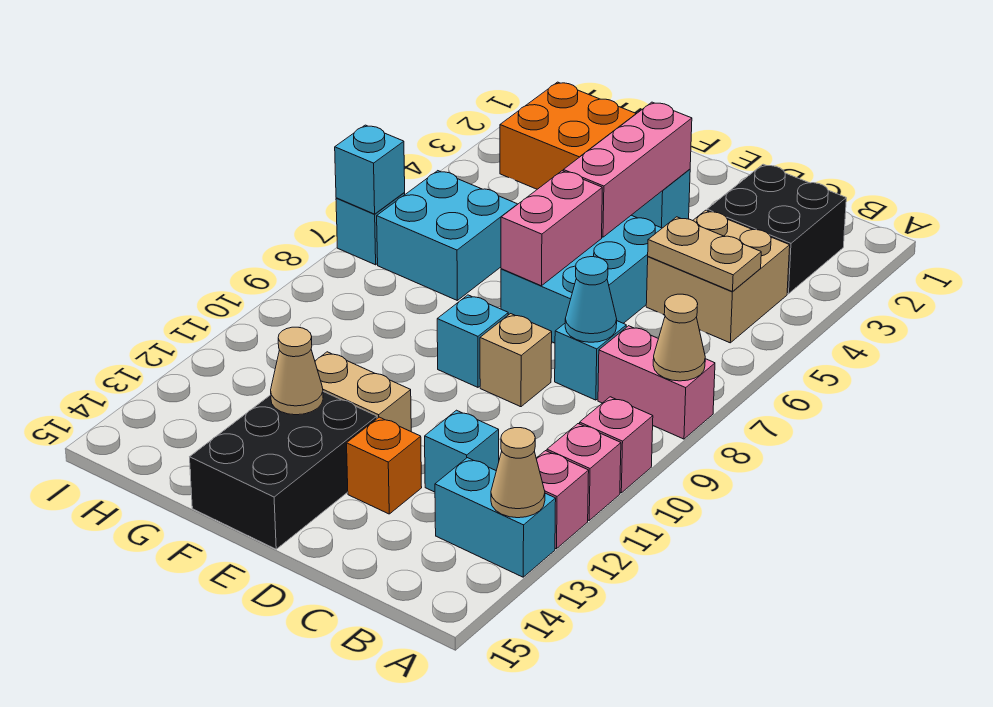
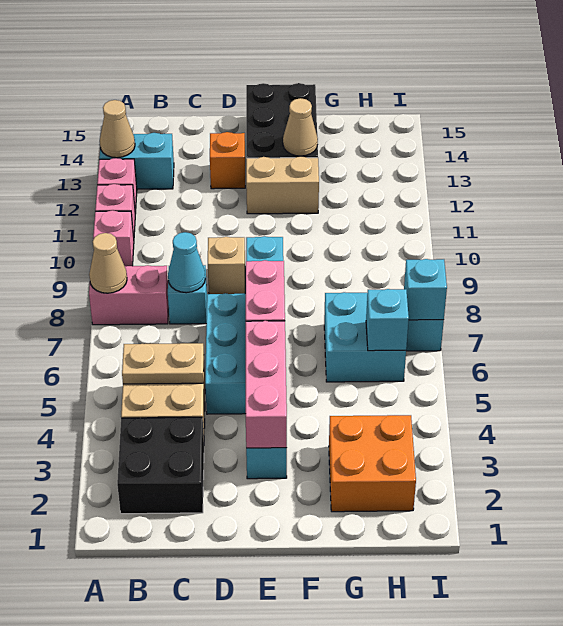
cyan 1x1 brick [425,410,499,492] -> cyan 1x1 brick moved to [366,289,409,351]

